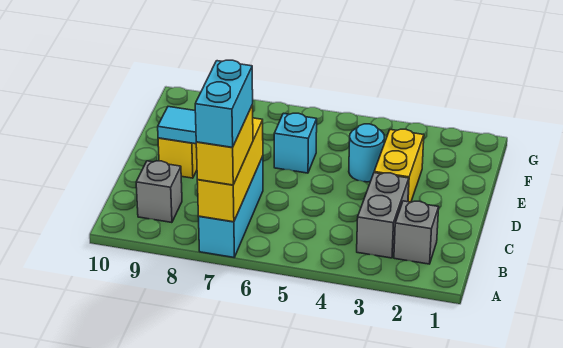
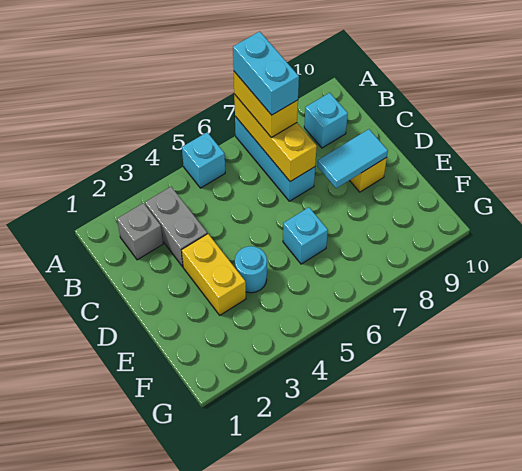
none -> cyan 1x1 brick [182,132,225,188]
grey 1x1 brick [136,161,182,223] -> cyan 1x1 brick [304,93,348,148]

